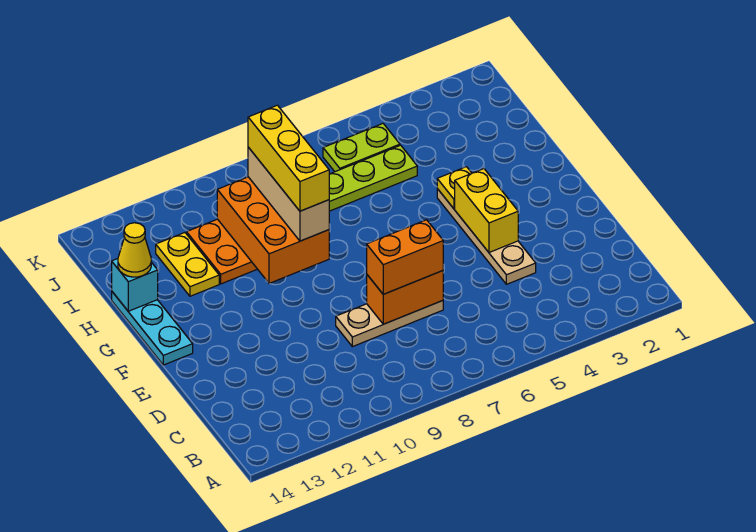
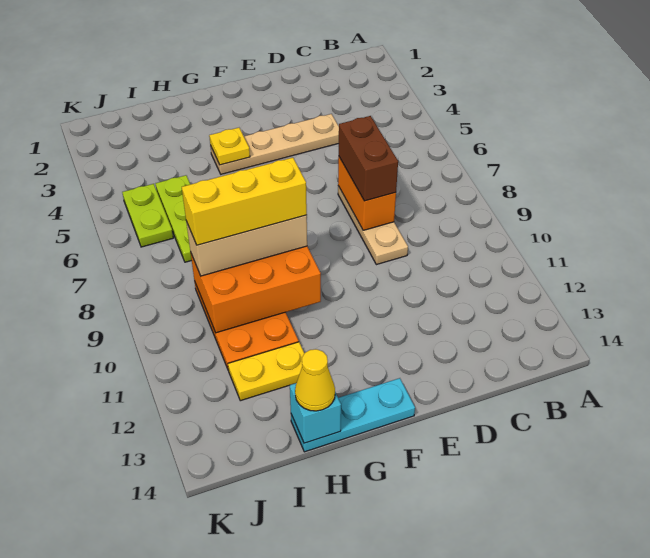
orange 1x2 brick [367,220,443,294] -> brown 1x2 brick [339,116,398,201]
yellow 1x2 brick [455,169,518,252] -> none

